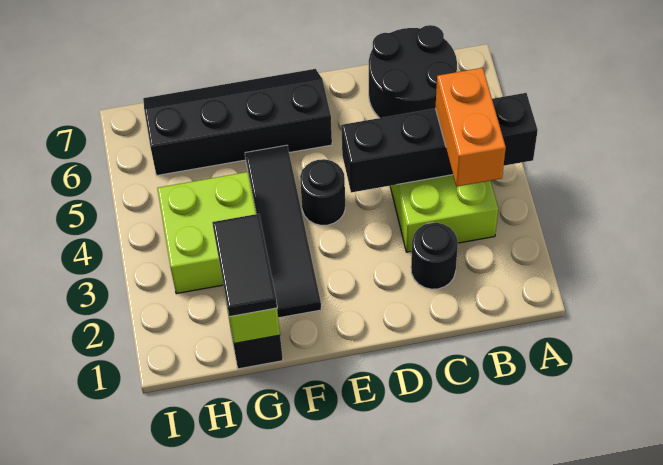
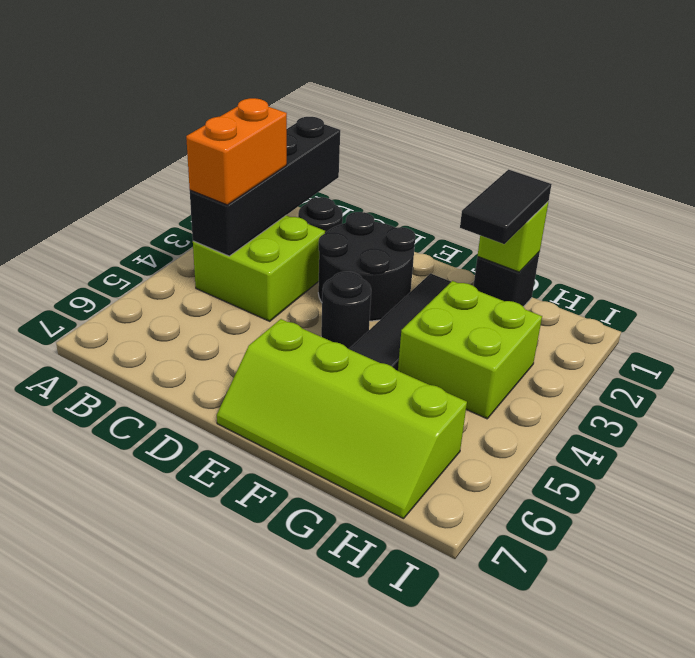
black 1x4 brick [341,93,538,193] -> black 1x4 brick turned to [190,117,340,256]
black 2x2 round brick [369,25,457,118] -> black 2x2 round brick moved to [318,212,415,321]
black 2x4 slope [143,69,332,175] -> lime 2x4 slope [217,319,467,519]

